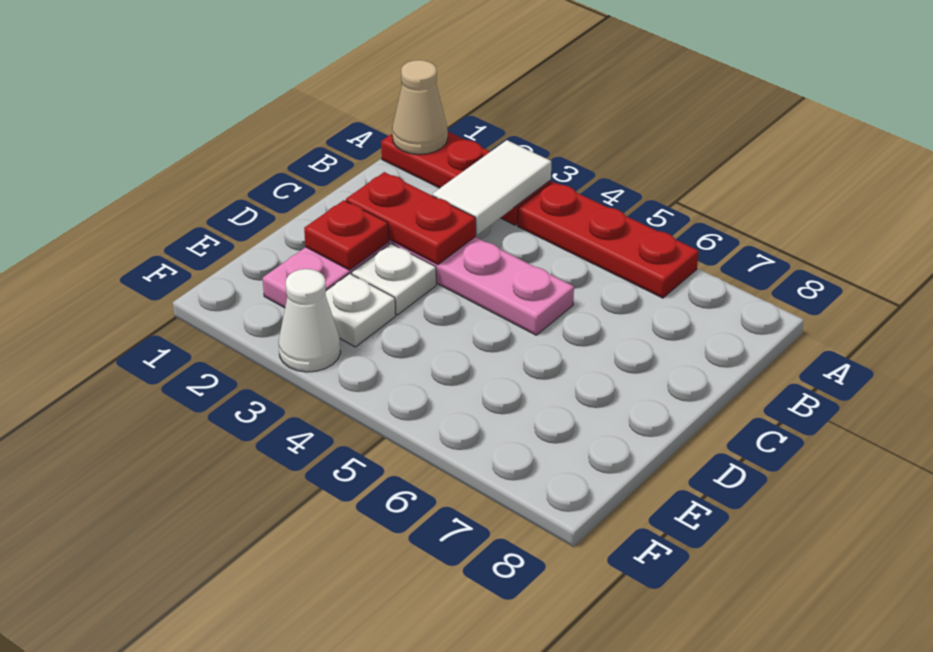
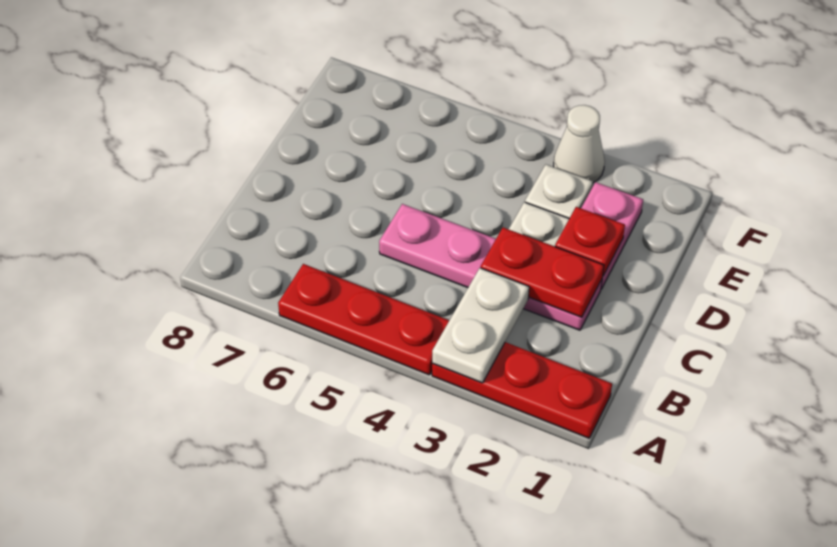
tan 1x1 cone [392,60,448,154] -> none
white 1x2 tile [432,140,551,235] -> white 1x2 plate [432,268,529,383]

